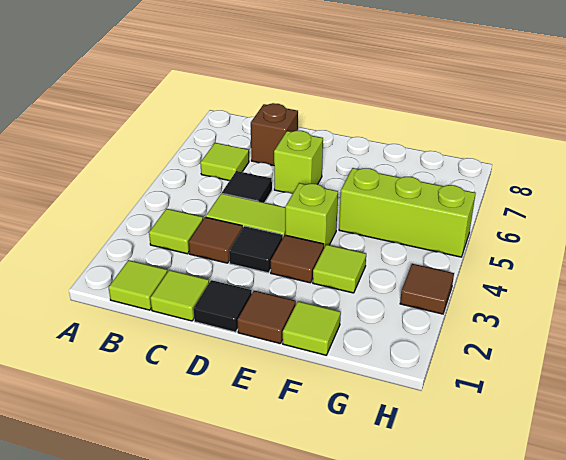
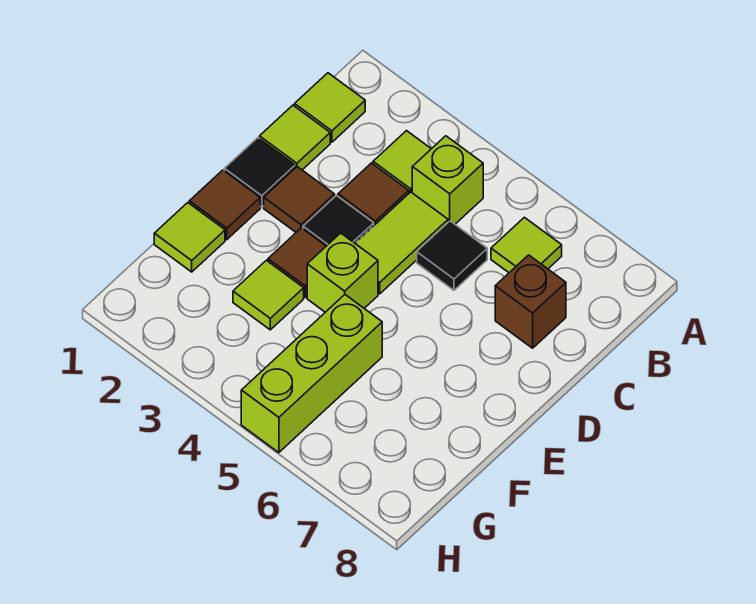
lime 1x1 brick [274,131,323,194] -> lime 1x1 brick moved to [412,136,483,224]
brown 1x1 tile [400,264,454,314] -> brown 1x1 tile moved to [264,167,335,232]

